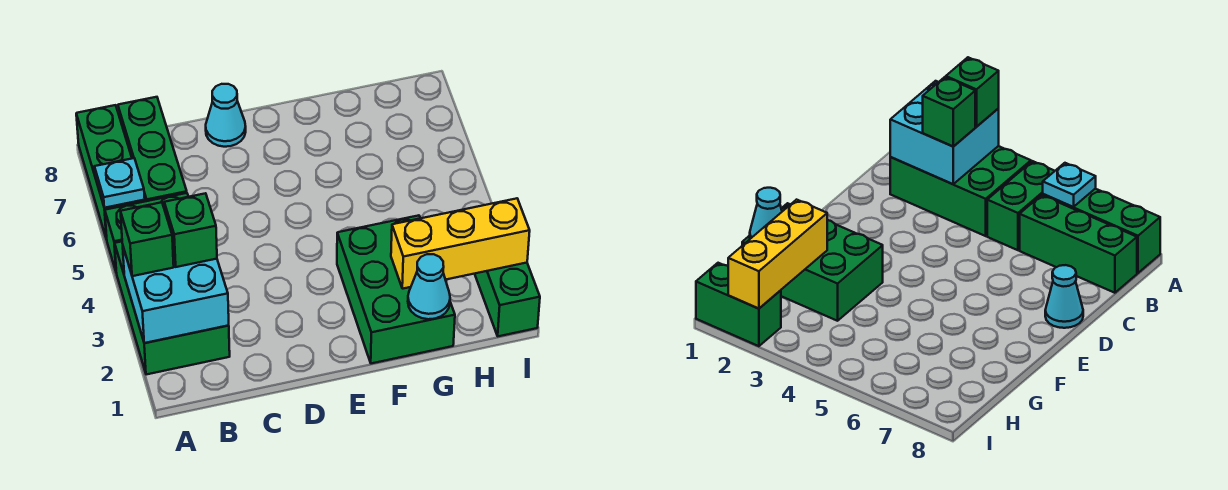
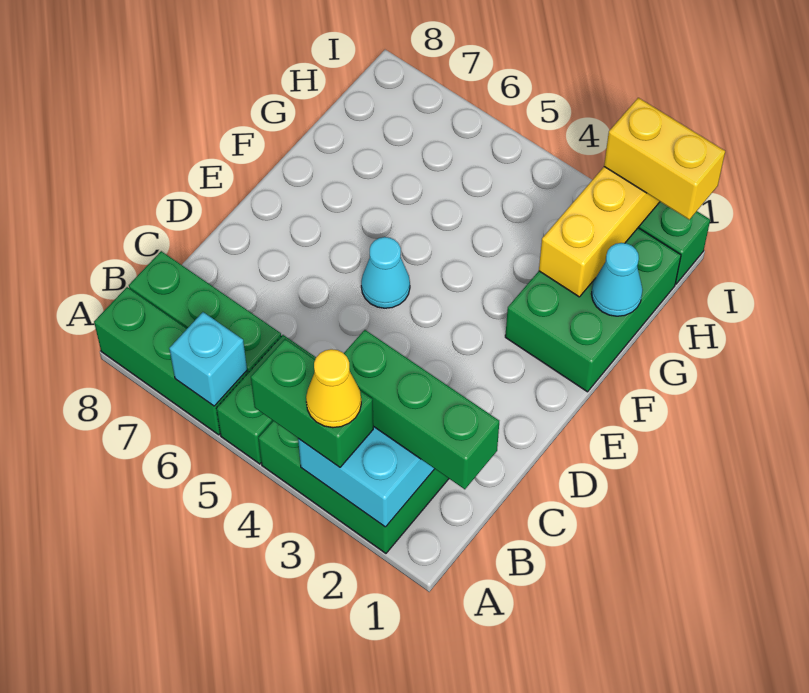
green 1x1 brick [121,202,174,276] -> green 1x2 brick [251,339,373,467]
none -> yellow 1x1 cone [306,349,361,428]
cyan 1x1 plate [94,158,145,208] -> cyan 1x1 brick [169,312,247,406]
green 1x1 brick [164,193,217,267] -> green 1x3 brick [344,330,499,489]
cyan 1x1 cone [206,84,246,147] -> cyan 1x1 cone moved to [361,237,410,308]
green 2x3 brick [337,215,455,364] -> green 2x3 brick turned to [505,228,681,392]
none -> yellow 1x2 brick [604,98,725,219]

